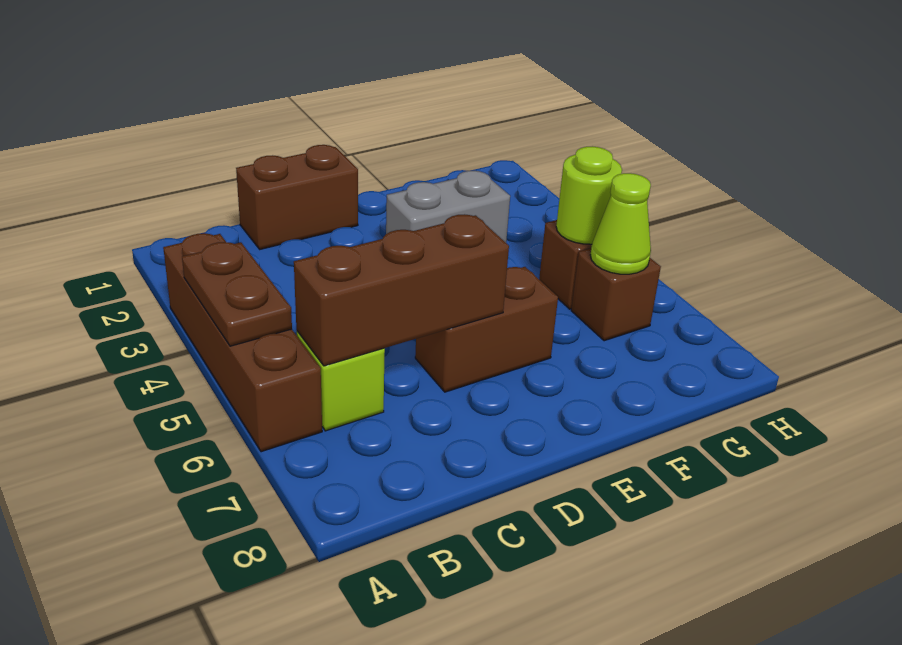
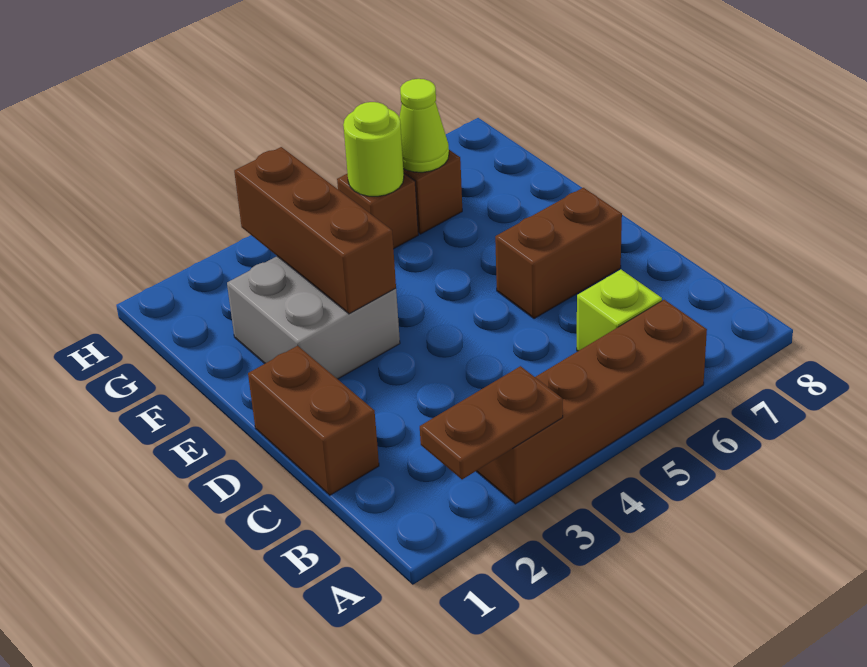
brown 1x2 plate [182,242,292,346] -> brown 1x2 plate moved to [420,366,563,479]
brown 1x3 brick [294,214,509,366] -> brown 1x3 brick moved to [234,147,396,314]
brown 1x2 brick [415,267,558,392] -> brown 1x2 brick turned to [495,188,622,319]
grey 1x2 brick [386,171,510,243] -> grey 2x2 brick [227,256,400,379]

